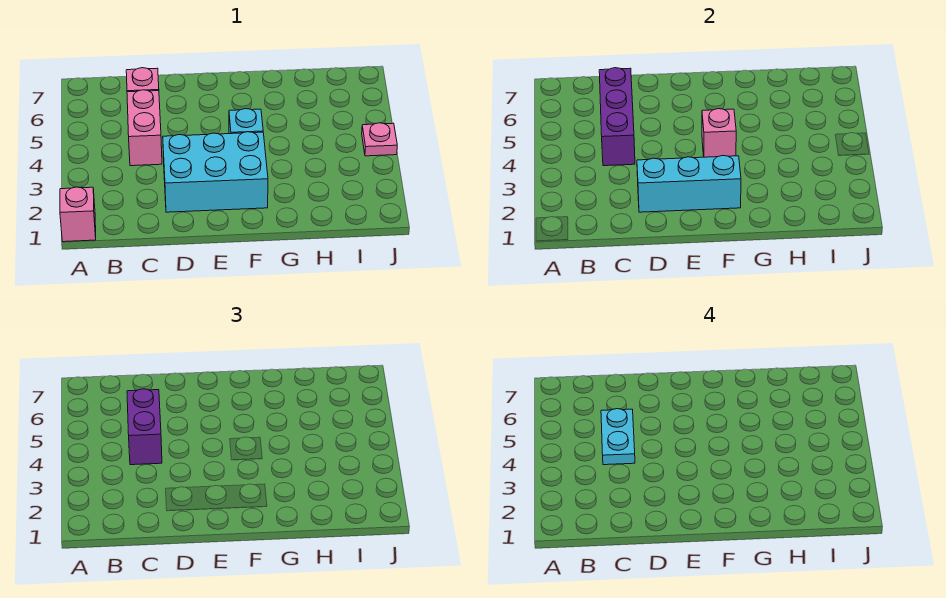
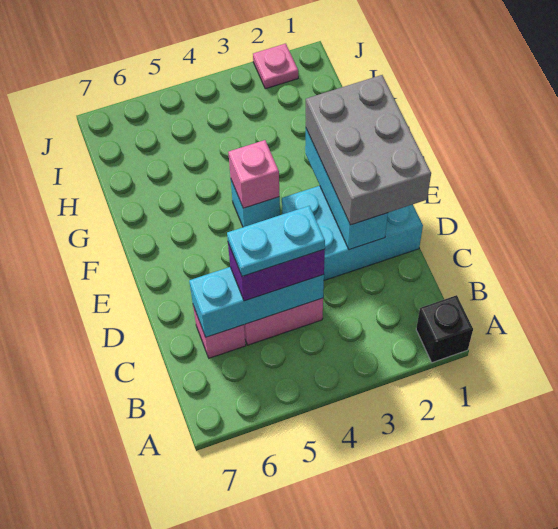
pink 1x1 brick [60,187,96,242] -> black 1x1 brick [416,295,473,363]
purple 1x3 brick [599,68,635,166] -> cyan 1x3 brick [189,267,324,337]
none -> grey 2x3 brick [306,75,431,225]
cyan 2x3 brick [163,132,268,212] -> cyan 2x3 brick turned to [282,186,423,280]
pink 1x1 plate [362,123,397,156] -> pink 1x1 plate moved to [253,44,298,89]

